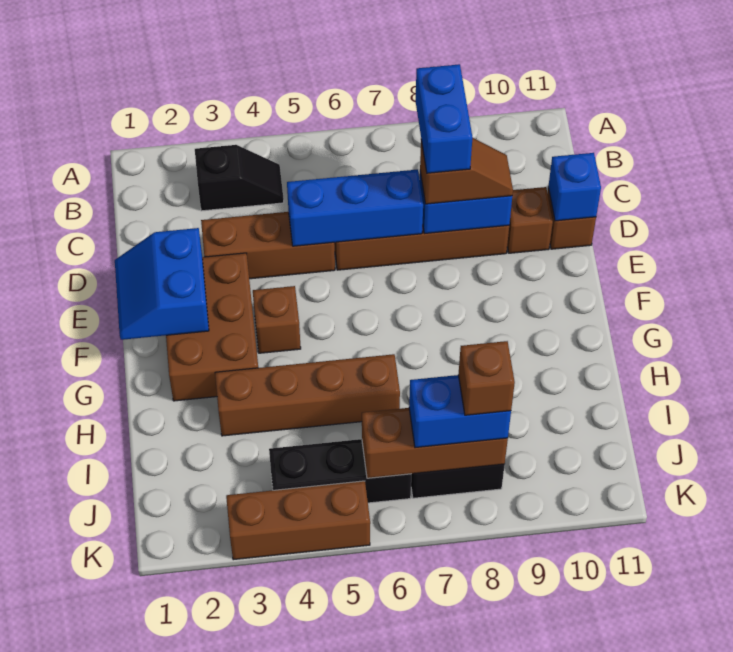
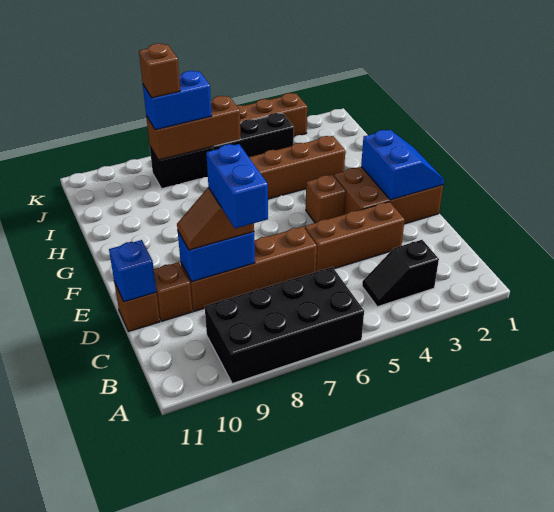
none -> black 2x4 brick [205,267,364,384]
blue 1x3 brick [287,169,423,246] -> none
brown 2x3 brick [166,253,258,401] -> brown 2x3 brick turned to [334,167,443,224]

